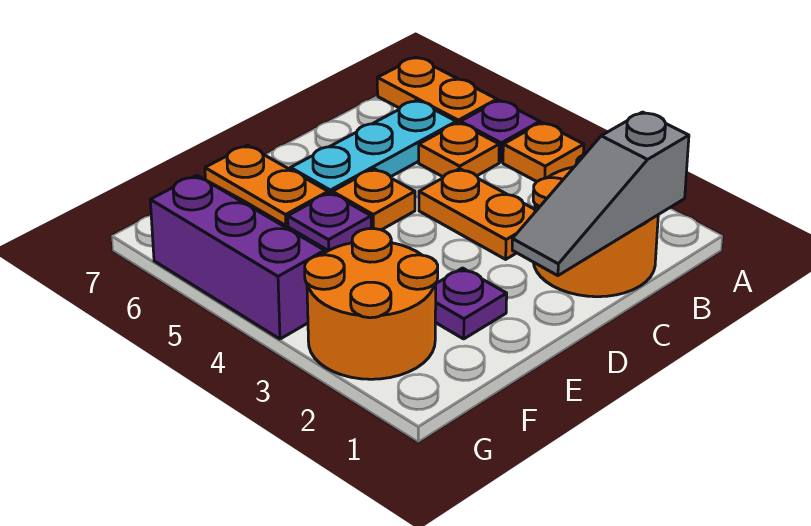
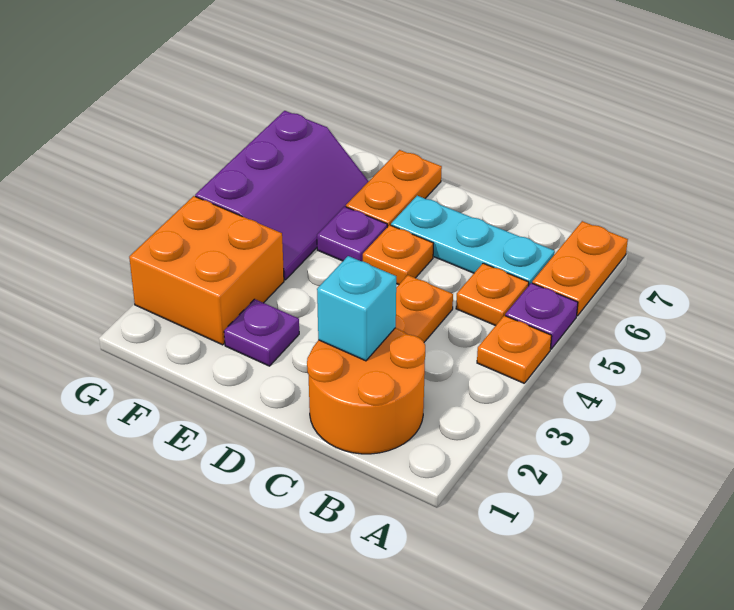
grey 1x3 slope [512,112,689,276] -> none
none -> cyan 1x1 brick [317,256,396,361]
orange 2x2 round brick [305,229,438,379] -> orange 2x2 brick [129,196,284,345]

